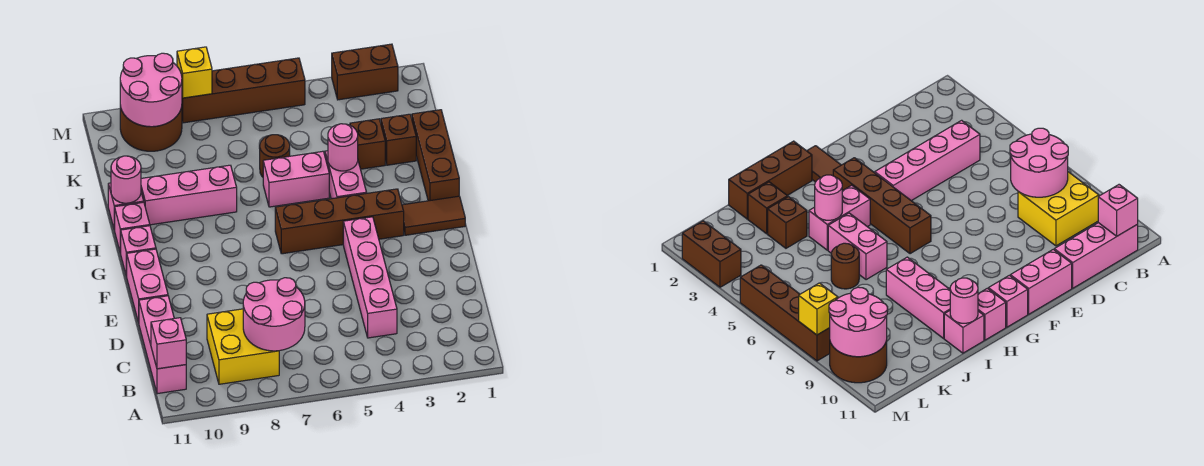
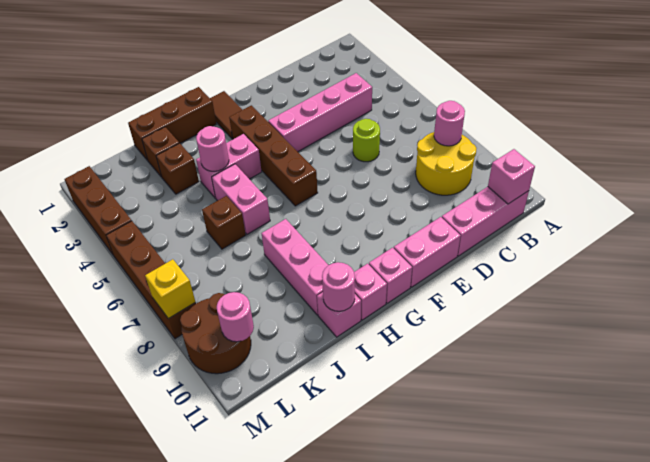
pink 2x2 round brick [243,278,305,351] -> pink 1x1 round brick [434,101,465,146]
yellow 2x2 brick [207,309,279,384] -> yellow 2x2 round brick [416,132,477,195]
none -> lime 1x1 round brick [353,119,380,162]
brown 1x1 round brick [260,135,290,177] -> brown 1x1 brick [202,196,246,249]
pink 2x2 round brick [120,53,182,127] -> pink 1x1 round brick [217,292,254,342]
brown 1x2 brick [332,44,398,100] -> brown 1x3 brick [64,166,132,254]

